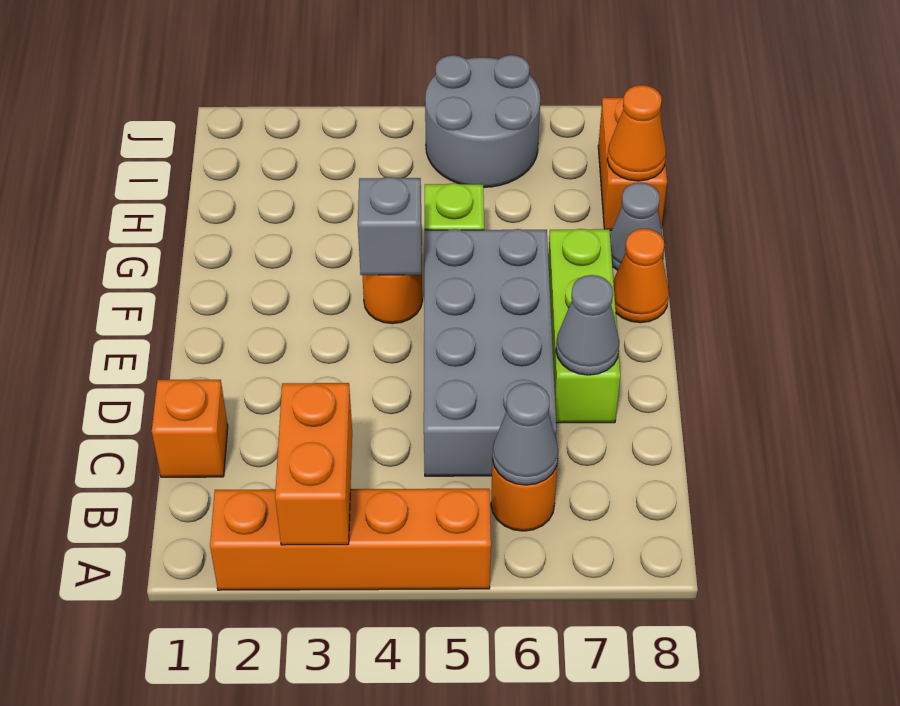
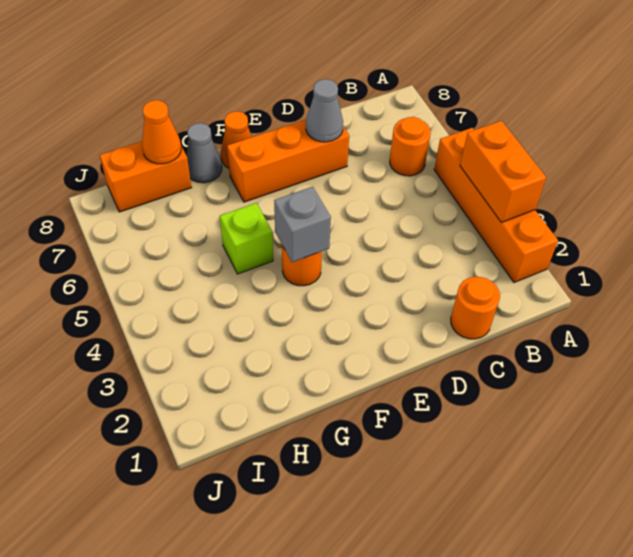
orange 1x2 brick [275,383,352,545] -> orange 1x2 brick turned to [460,121,546,222]
grey 1x1 cone [492,383,558,485] -> none
orange 1x1 brick [152,380,228,477] -> orange 1x1 round brick [451,277,500,339]
grey 2x4 brick [424,229,556,476] -> none
lime 1x3 brick [548,229,620,423] -> orange 1x3 brick [227,120,349,202]
grey 2x2 round brick [425,55,540,187] -> none

